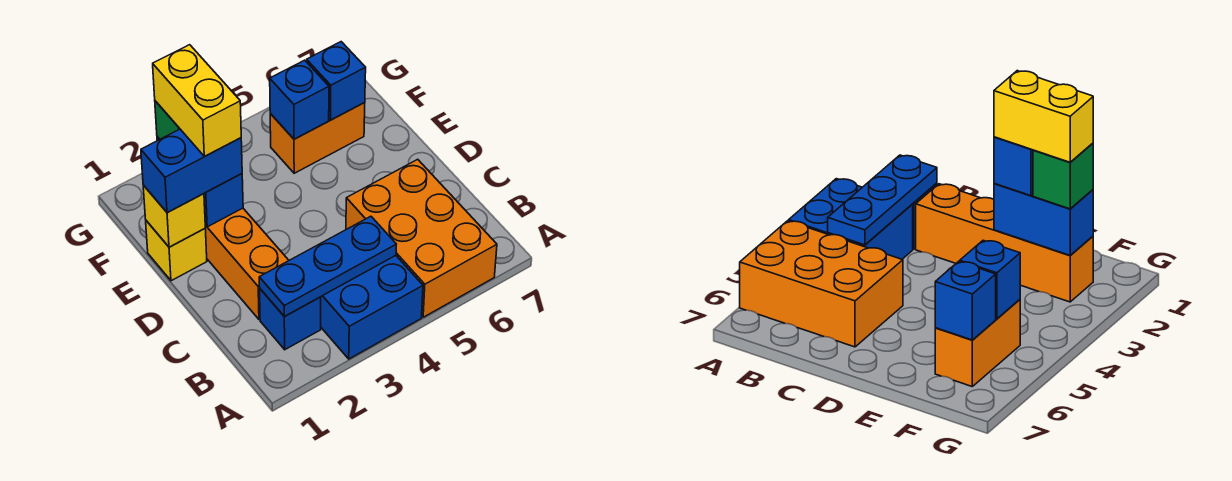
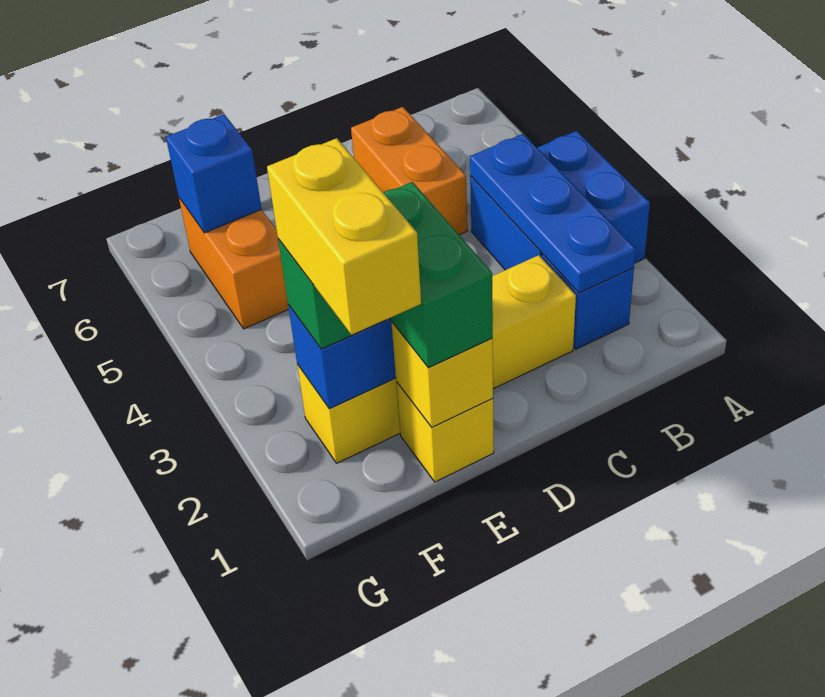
orange 2x3 brick [346,159,497,317] -> orange 1x2 brick [351,107,467,235]
orange 1x4 brick [205,208,289,319] -> yellow 1x4 brick [297,255,576,463]
blue 1x2 brick [141,129,242,212] -> green 1x2 brick [383,182,493,368]
yellow 1x2 brick [153,45,241,156] -> yellow 1x2 brick turned to [267,138,421,335]
blue 1x1 brick [270,60,329,139] -> none

